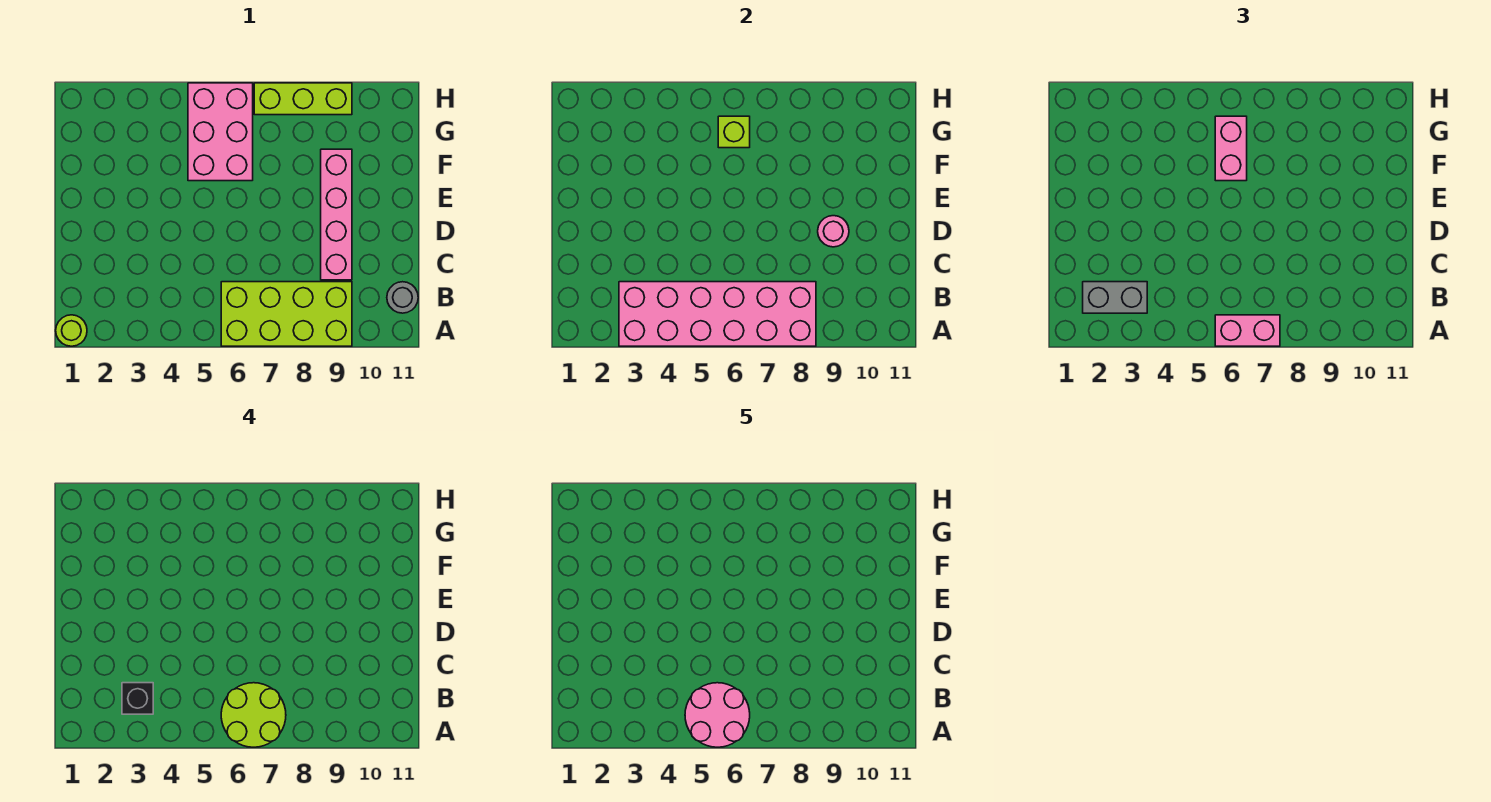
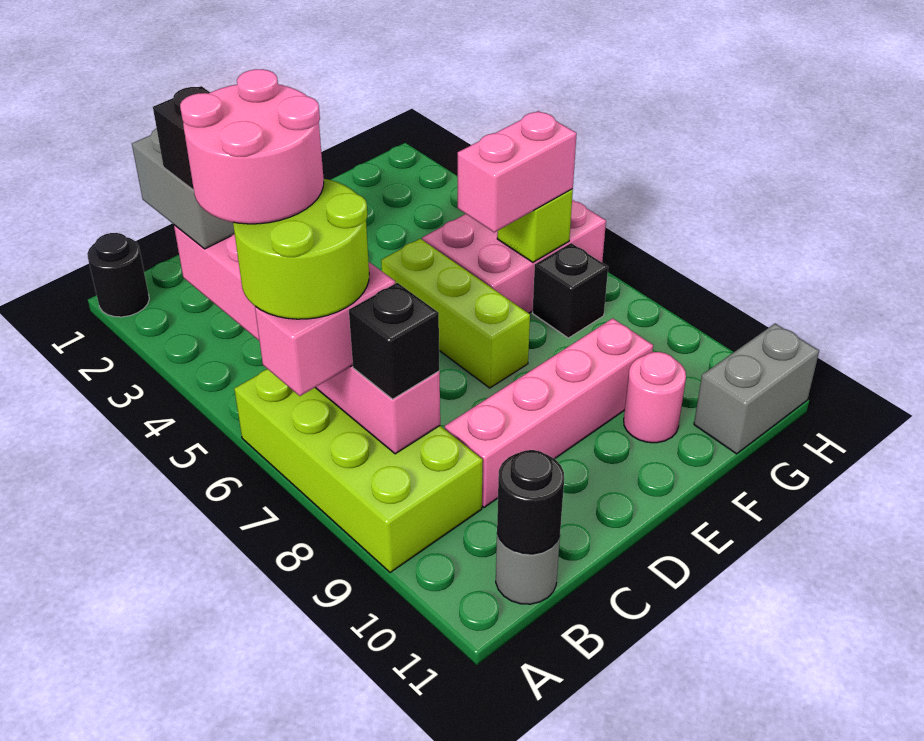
lime 1x1 round brick [56,315,87,346] -> black 1x1 round brick [87,233,149,317]
pink 2x6 brick [619,282,816,346] -> pink 1x6 brick [174,225,440,454]
pink 1x2 brick [1215,315,1280,346] -> pink 1x2 brick turned to [255,262,395,396]
none -> black 1x1 brick [349,283,439,399]
none -> black 1x1 round brick [497,450,564,554]
pink 1x1 round brick [818,216,849,247] -> pink 1x1 round brick moved to [624,352,686,443]
none -> black 1x1 brick [533,243,608,338]
none -> grey 1x2 brick [694,324,819,454]
lime 1x3 brick [254,83,352,115] -> lime 1x3 brick moved to [381,239,530,388]

